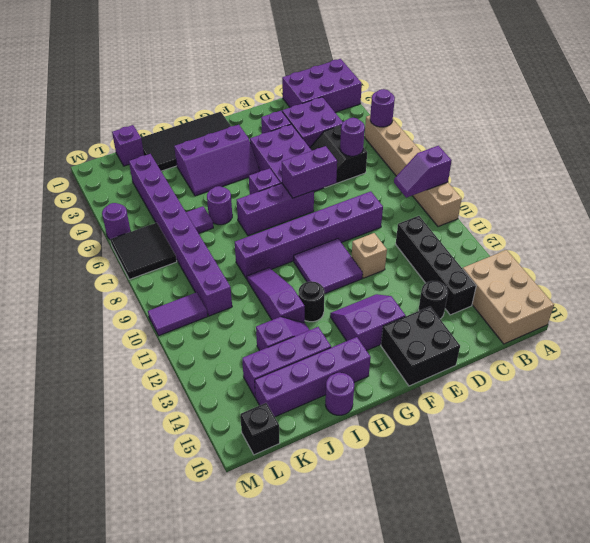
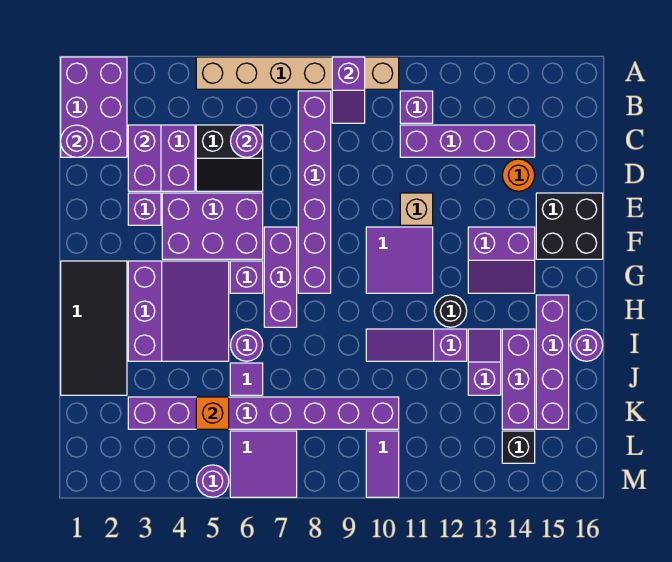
purple 1x1 round brick [370,89,395,127] -> purple 1x1 round brick moved to [61,125,93,157]
tan 2x3 brick [463,250,554,344] -> none
black 1x4 brick [396,216,476,315] -> purple 1x4 brick [400,125,535,157]
purple 1x6 brick [235,191,383,279] -> purple 1x6 brick moved to [298,91,331,293]
black 1x1 round brick [419,281,448,319] -> orange 1x1 round brick [502,159,535,191]
purple 1x2 brick [282,146,337,198] -> purple 1x2 brick moved to [128,125,161,191]
purple 2x2 slope [330,294,406,350] -> purple 2x2 slope turned to [468,227,535,293]
purple 2x3 slope [174,125,260,196] -> purple 3x3 slope [128,261,229,361]
purple 1x1 brick [112,125,144,166] -> purple 1x1 brick moved to [400,91,433,123]
none -> orange 1x1 brick [196,397,229,429]
black 2x2 tile [110,223,177,279] -> purple 2x2 tile [230,431,297,497]
black 1x1 brick [240,403,280,455] -> black 1x1 brick moved to [502,431,535,463]

